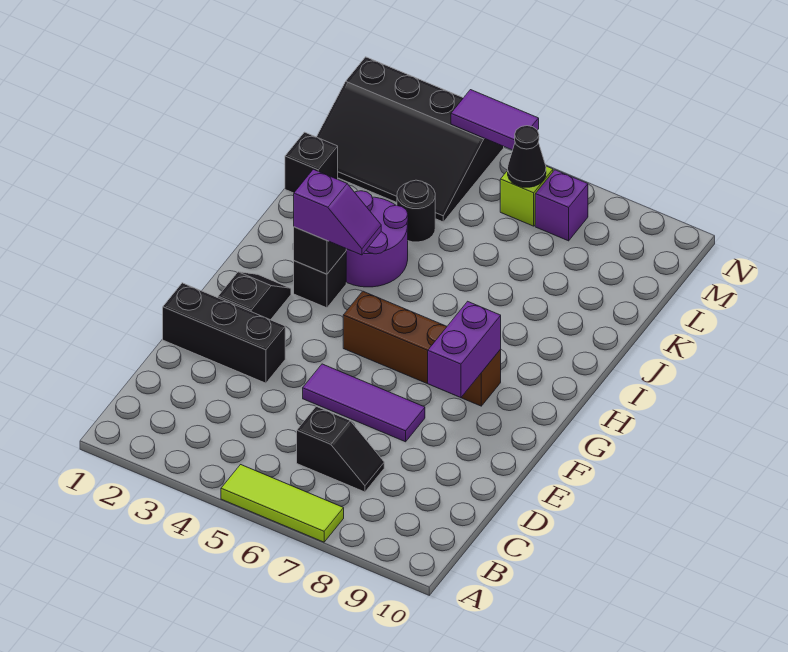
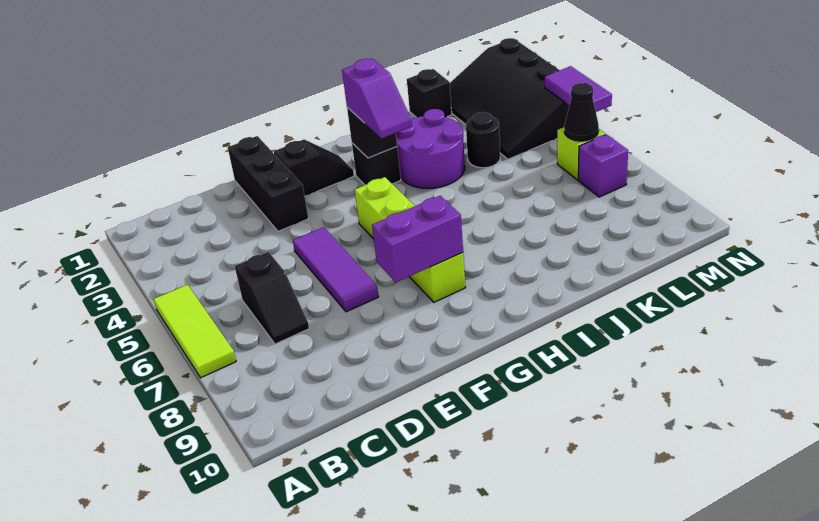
brown 1x4 brick [343,291,501,406] -> lime 1x4 brick [355,177,466,302]

